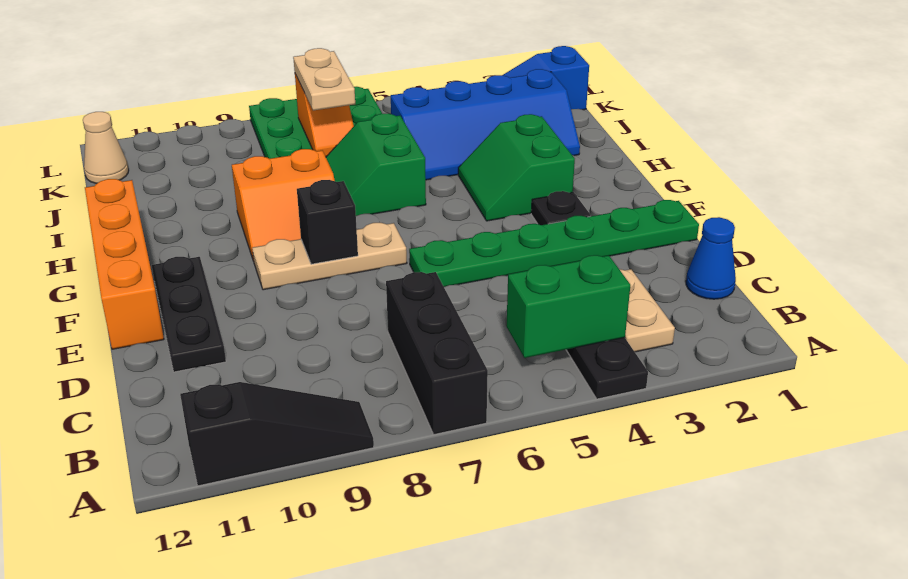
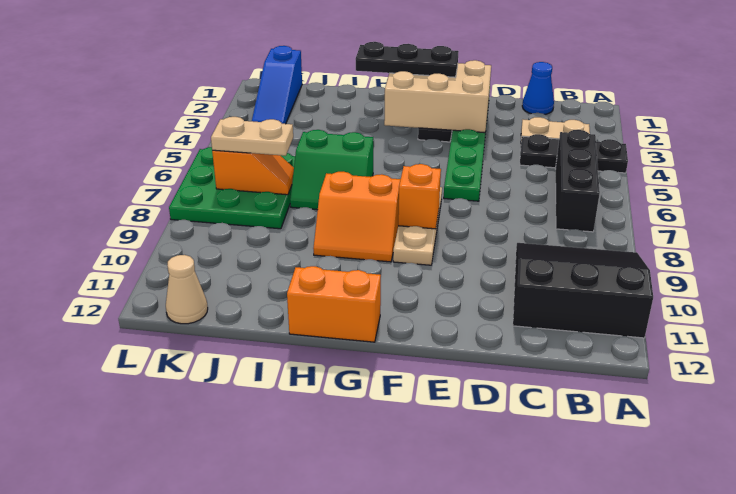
black 1x3 brick [386,272,488,434] -> black 1x3 brick turned to [556,130,600,232]
black 1x3 slope [180,382,374,486] -> black 3x3 slope [513,243,653,338]
green 1x2 brick [506,255,630,358] -> none
black 1x3 plate [152,257,226,372] -> black 1x3 plate moved to [356,42,459,77]
none -> tan 2x3 brick [384,60,491,133]
orange 1x4 brick [85,179,164,349] -> orange 1x2 brick [287,266,381,342]
black 1x1 brick [297,180,358,264] -> orange 1x1 brick [398,164,441,229]
green 2x2 slope [458,114,575,221] -> none
orange 2x2 slope [232,149,335,261] -> orange 2x2 slope turned to [313,172,401,262]
blue 2x4 slope [391,69,580,180] -> none

